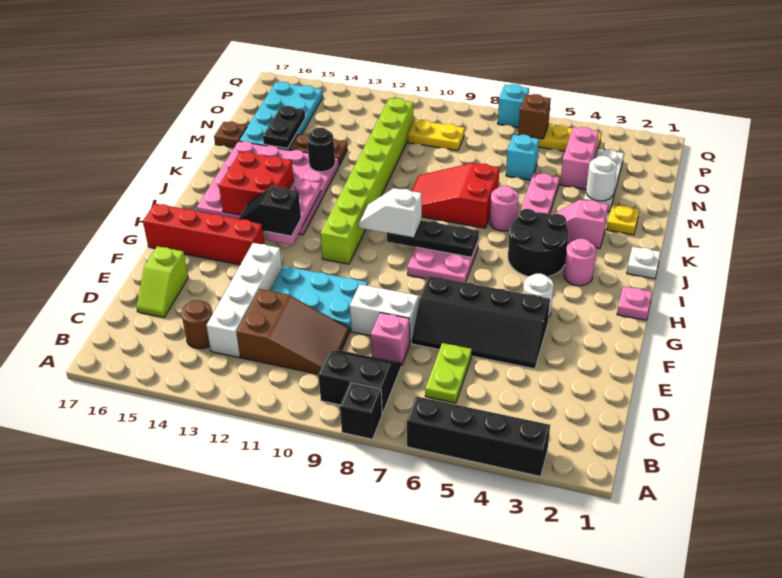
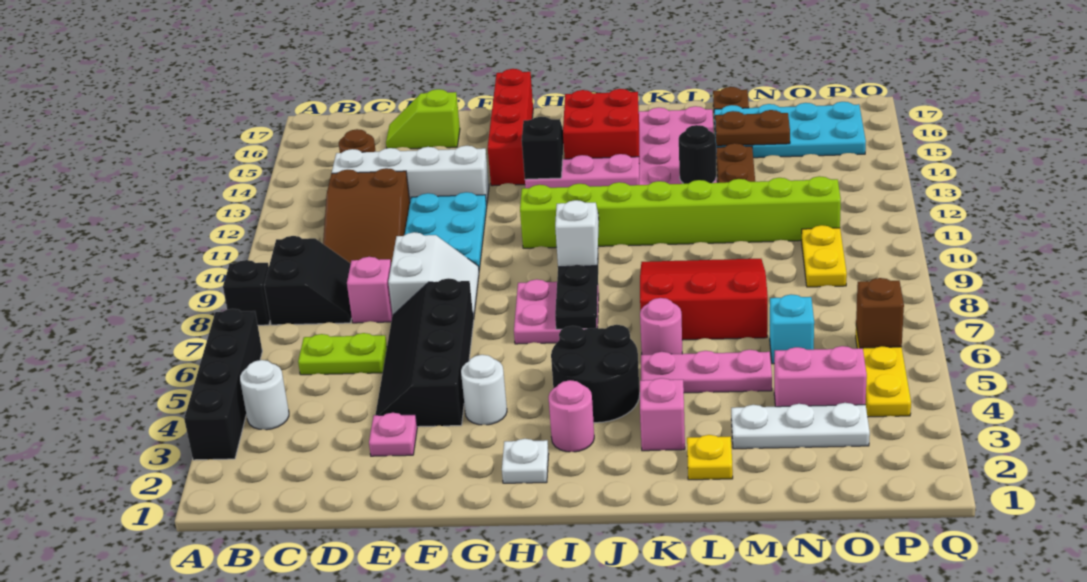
pink 1x1 plate [617,286,652,320] -> pink 1x1 plate moved to [369,413,417,456]
white 1x1 plate [627,247,661,279] -> white 1x1 plate moved to [502,439,549,483]
red 2x3 slope [412,163,499,228] -> red 3x3 slope [640,259,768,340]
white 1x1 round brick [586,156,617,201] -> white 1x1 round brick moved to [240,360,289,430]
black 1x2 plate [263,106,305,148] -> brown 1x2 plate [715,110,790,146]
cyan 1x1 brick [498,84,529,127] -> none

